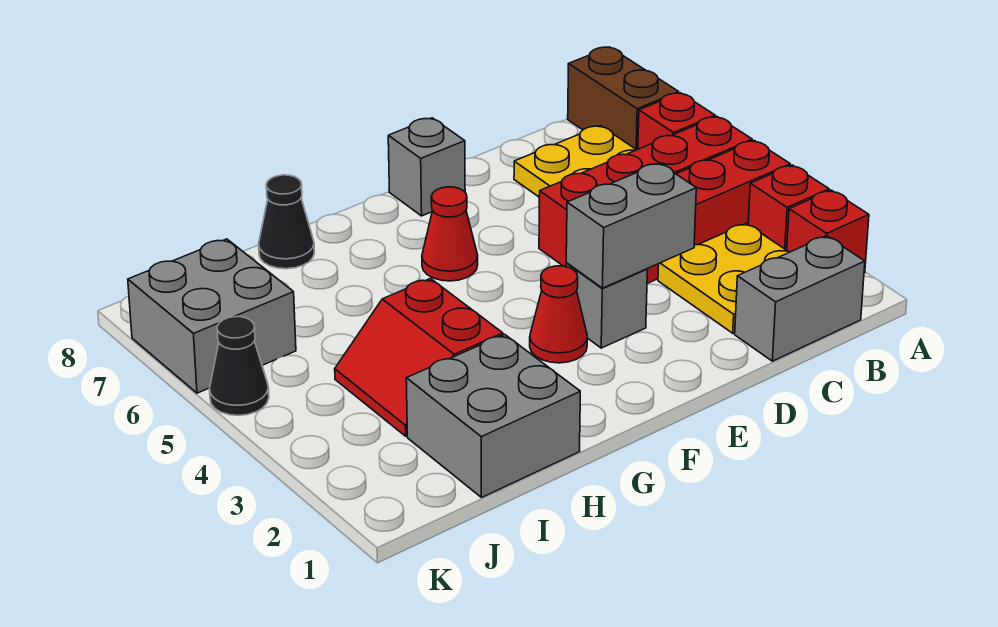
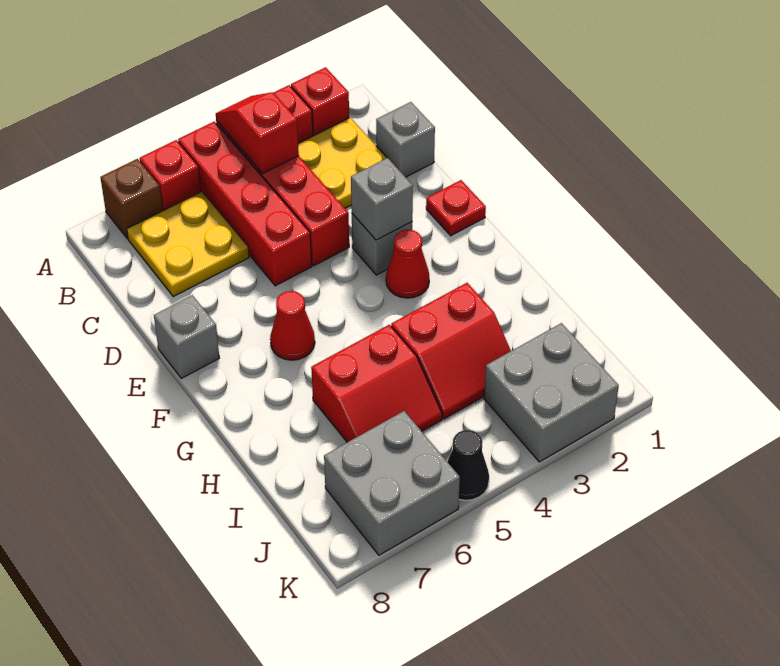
none -> red 1x2 slope [216,92,299,174]
brown 1x2 brick [568,47,679,150] -> brown 1x1 brick [100,159,163,238]
grey 1x2 brick [735,236,865,361] -> grey 1x1 brick [376,102,435,177]
grey 1x2 brick [566,163,696,288] -> grey 1x1 brick [351,158,413,240]
none -> red 1x1 plate [426,180,486,236]
grey 2x2 brick [406,334,580,498] -> grey 2x2 brick moved to [484,323,619,462]
none -> red 2x2 slope [311,325,442,442]
black 1x1 cone [259,175,314,269] -> none

